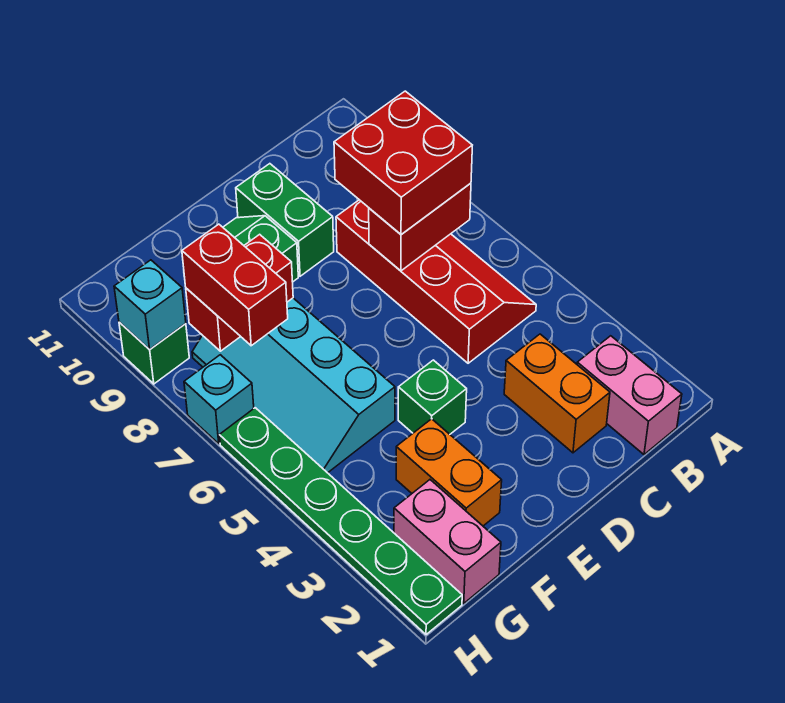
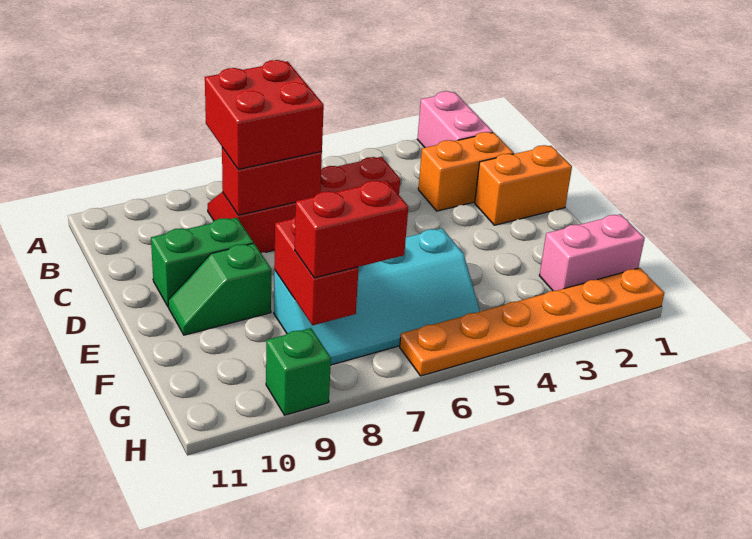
pink 1x2 brick [577,336,682,454] -> pink 1x2 brick turned to [417,91,493,148]
red 1x2 brick [369,183,471,271] -> red 1x2 brick turned to [222,148,322,215]
green 1x1 brick [398,360,467,434] -> none
orange 1x2 brick [396,419,502,526] -> orange 1x2 brick moved to [475,145,572,225]
green 1x6 plate [219,408,462,635] -> orange 1x6 plate [400,268,664,376]
cyan 1x1 brick [184,355,254,444] -> none
cyan 1x1 brick [114,260,186,350] -> none

